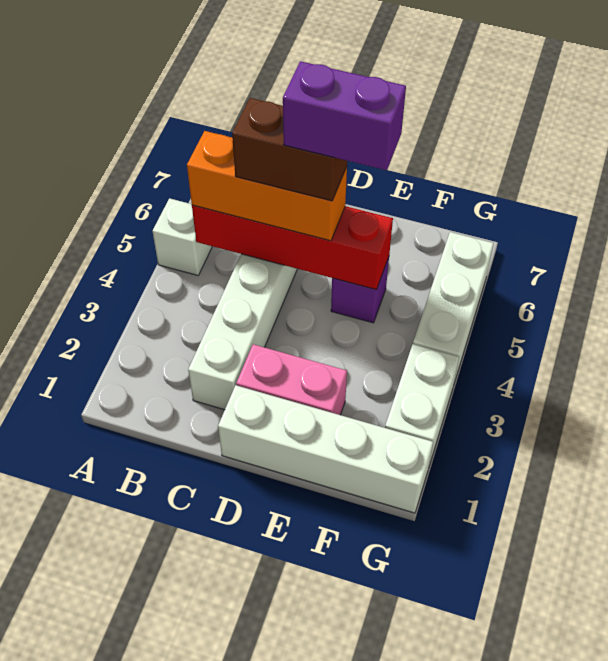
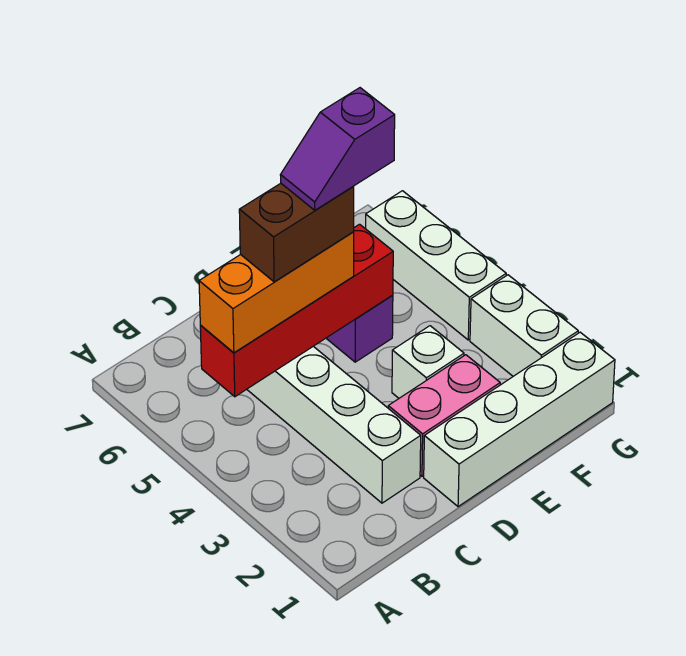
white 1x1 brick [153,198,212,275] -> white 1x1 brick moved to [392,326,464,398]
purple 1x2 brick [283,61,406,170] -> purple 1x2 slope [281,88,395,210]

